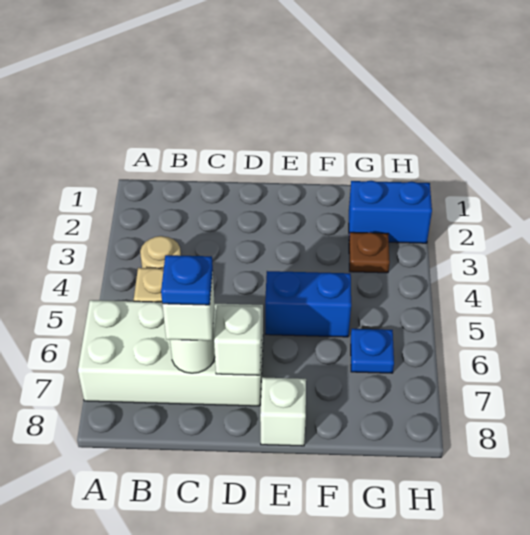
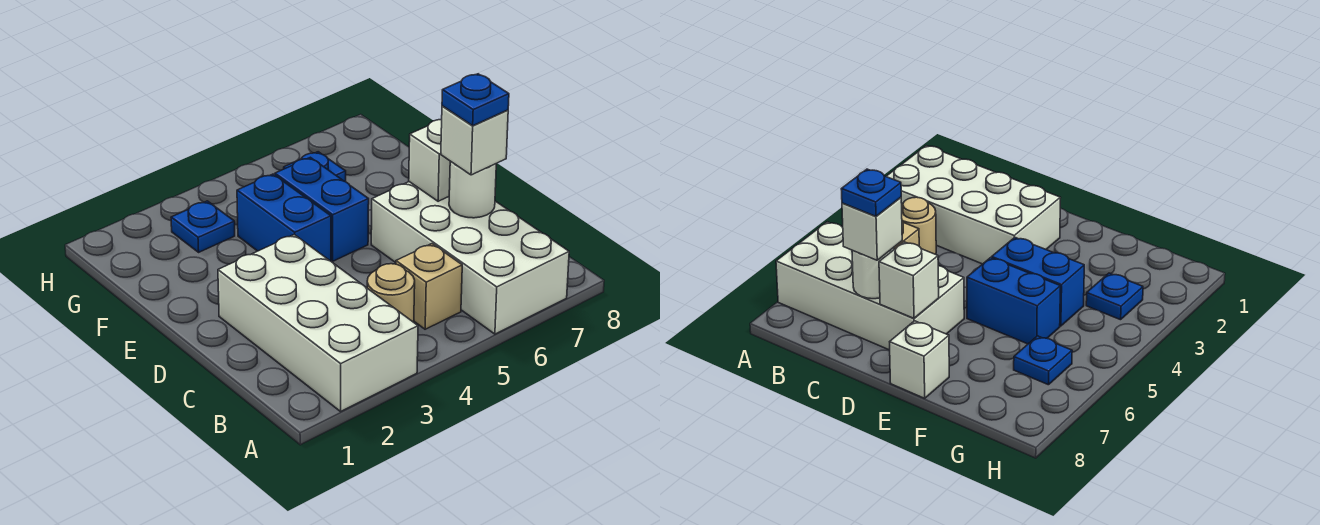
none -> white 2x4 brick [218,235,418,411]
blue 1x2 brick [349,181,432,243] -> blue 1x2 brick moved to [237,174,331,261]
brown 1x1 plate [349,232,390,273] -> blue 1x1 plate [171,201,235,252]

